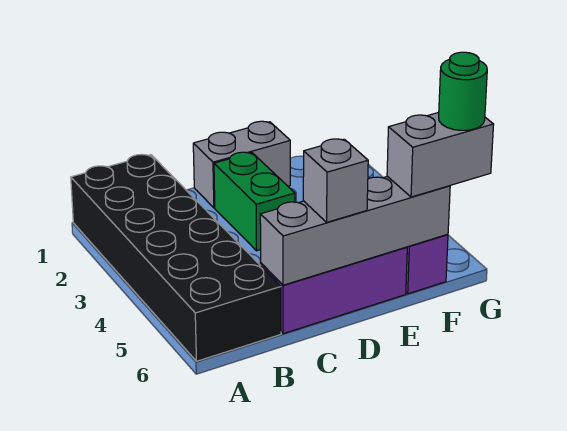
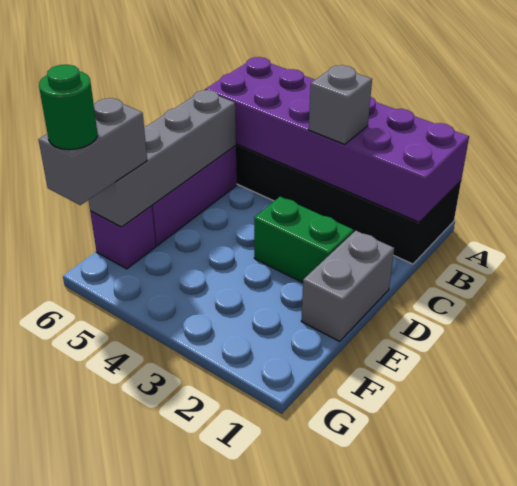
none -> purple 2x6 brick [205,57,469,222]
grey 1x1 brick [303,139,368,222] -> grey 1x1 brick moved to [309,65,372,144]

